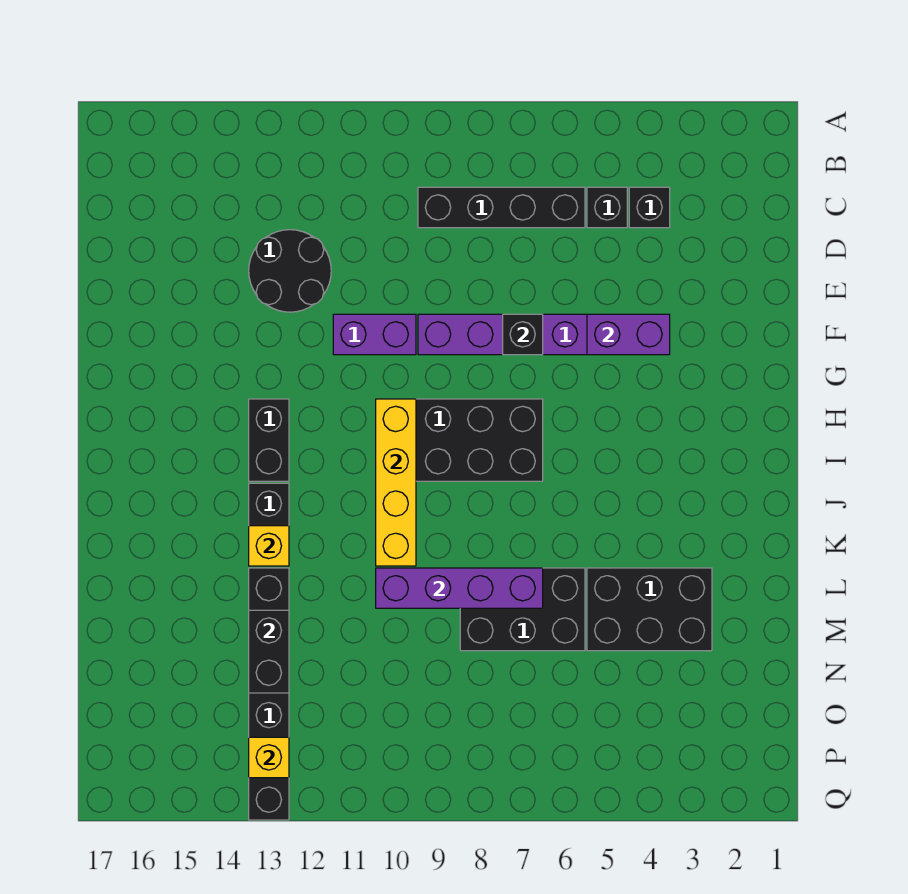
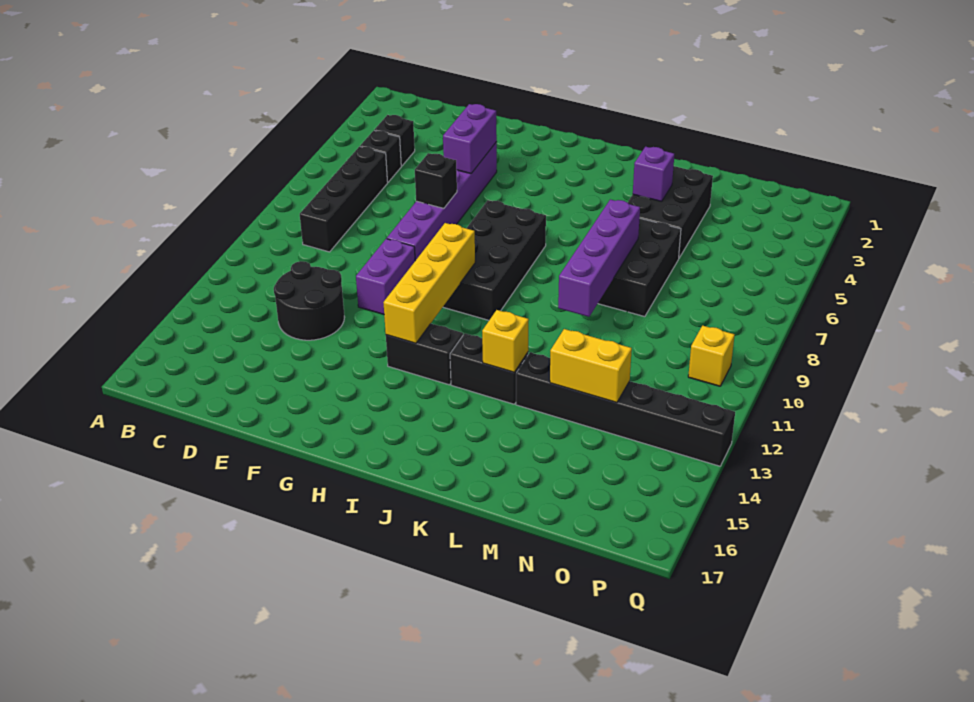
yellow 1x4 brick [376,399,416,566] -> yellow 1x4 brick turned to [383,223,475,343]
none -> purple 1x1 brick [633,147,674,202]
black 1x2 brick [249,610,289,693] -> yellow 1x2 brick [550,329,632,403]
yellow 1x1 brick [249,737,289,778] -> yellow 1x1 brick moved to [688,326,735,386]

